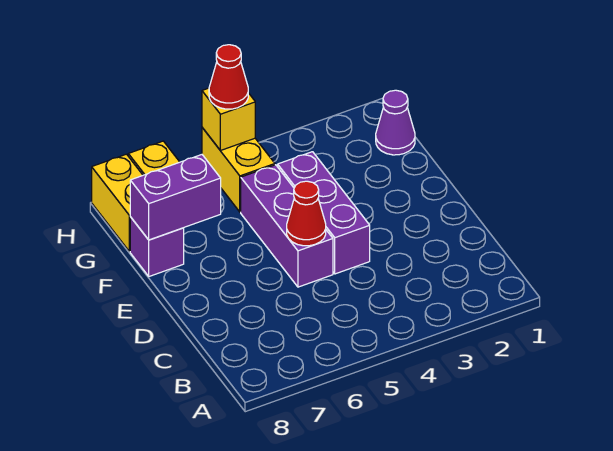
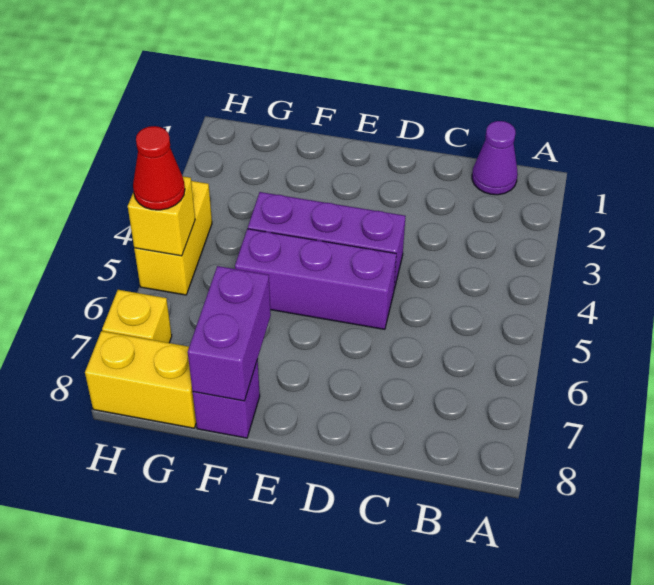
red 1x1 cone [287,181,326,246] -> none
purple 1x1 cone [376,90,415,155] -> purple 1x1 cone moved to [472,121,518,195]
yellow 1x2 brick [202,128,275,212] -> yellow 1x2 brick turned to [134,181,212,295]

